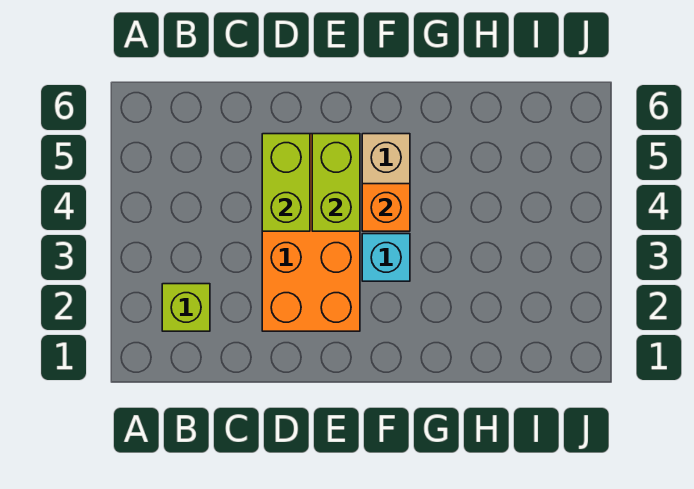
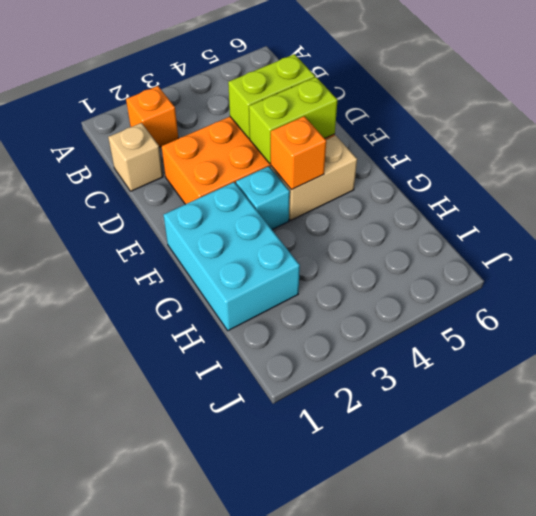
lime 1x1 brick [162,284,210,331] -> orange 1x1 brick [126,86,178,147]
none -> tan 1x1 brick [108,123,163,191]
none -> cyan 2x3 brick [164,182,300,331]

